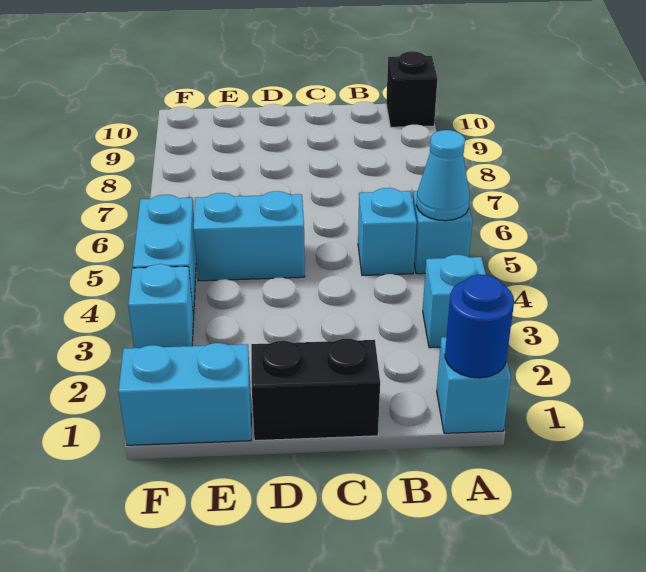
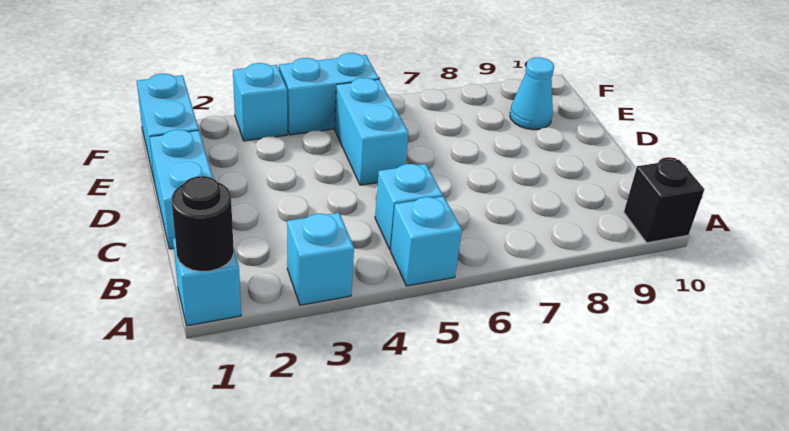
blue 1x1 round brick [445,275,514,378] -> black 1x1 round brick [172,176,234,272]
cyan 1x1 cone [416,130,470,221] -> cyan 1x1 cone moved to [510,57,554,130]
black 1x2 brick [251,339,380,441] -> cyan 1x2 brick [150,130,213,249]

